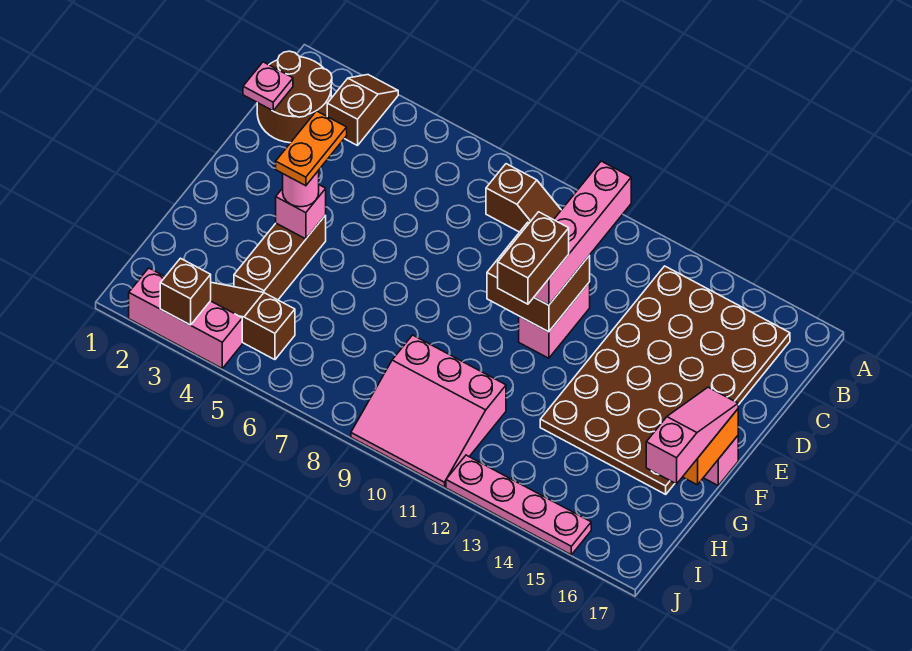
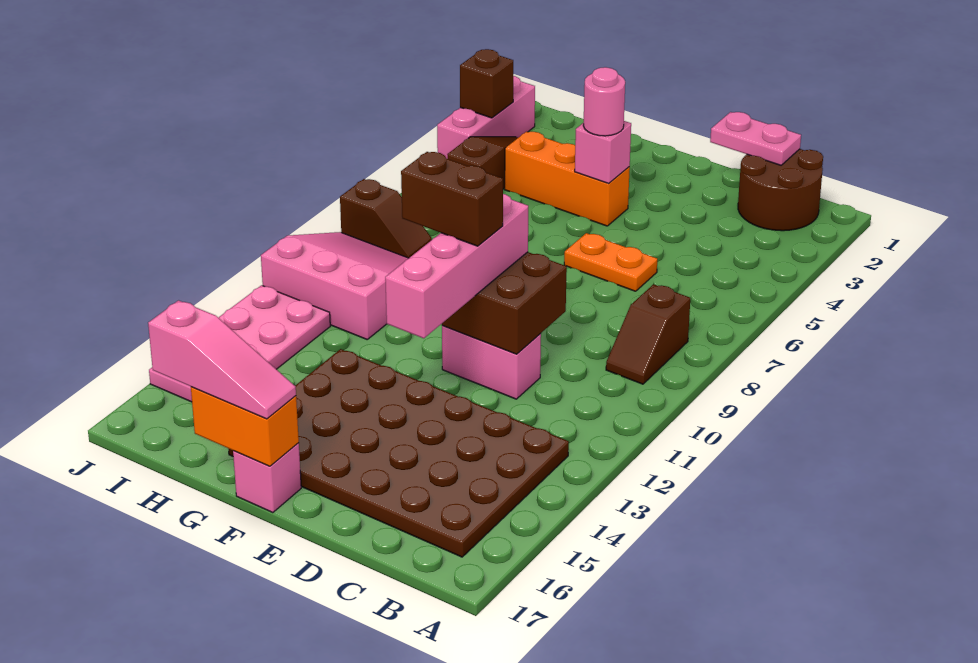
brown 1x2 slope [327,75,398,146] -> brown 1x2 slope moved to [340,179,432,258]
pink 1x4 brick [534,161,631,305] -> pink 1x4 brick turned to [385,194,528,338]
pink 1x1 plate [243,62,293,111] -> pink 1x2 plate [710,112,801,165]
orange 1x2 plate [276,111,347,186] -> orange 1x2 plate moved to [564,233,657,291]
brown 1x3 brick [234,215,326,300] -> orange 1x3 brick [505,132,630,226]
pink 3x3 slope [351,335,506,487] -> pink 3x3 slope turned to [261,232,409,339]
pink 1x4 plate [446,455,591,555] -> pink 2x4 plate [149,285,330,402]

